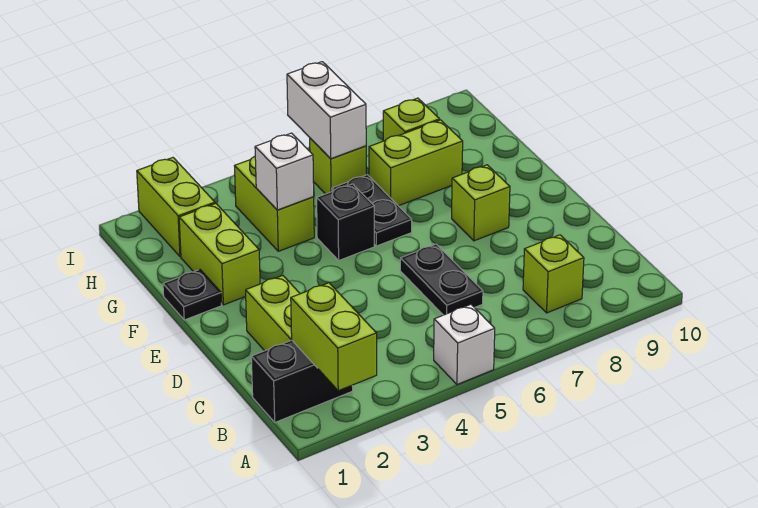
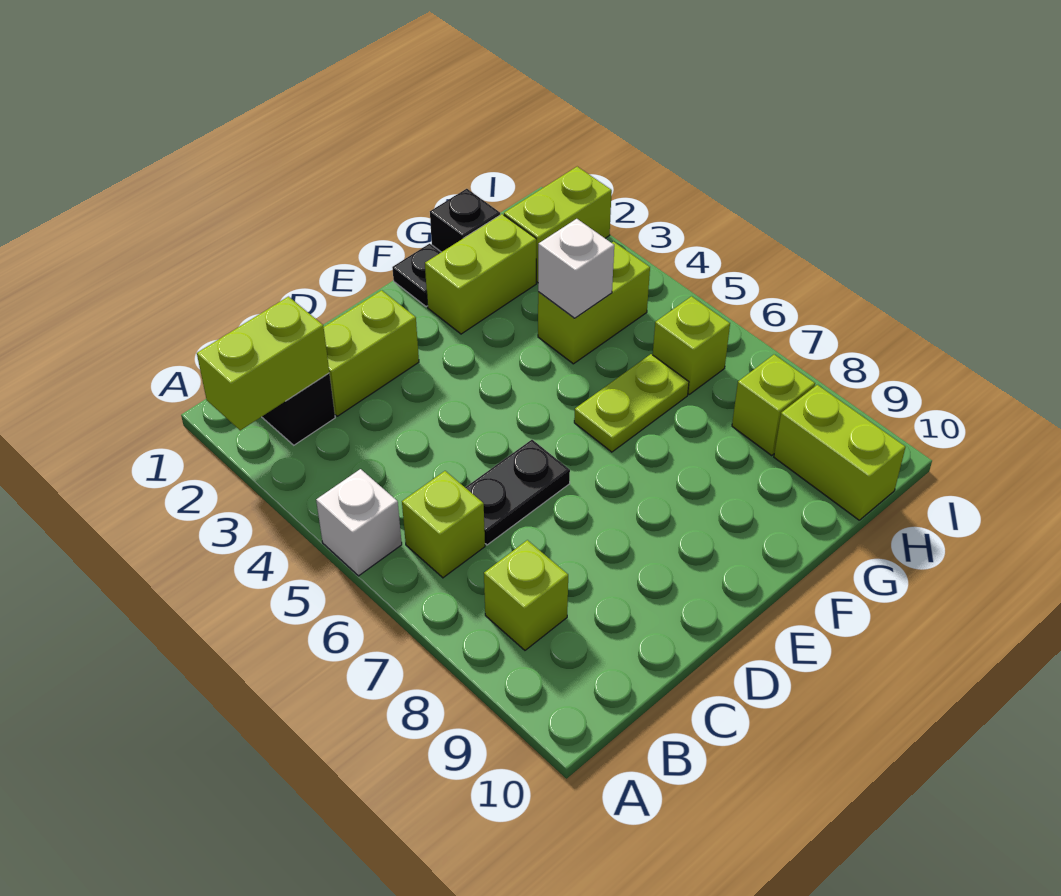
lime 1x1 brick [452,165,510,241] -> lime 1x1 brick moved to [402,471,485,578]
black 1x1 brick [317,184,374,260] -> black 1x1 brick moved to [430,189,500,252]
black 1x2 plate [332,175,412,246] -> lime 1x2 plate [574,354,689,452]
lime 1x2 brick [369,120,463,206] -> lime 1x2 brick moved to [774,385,905,520]
white 1x2 brick [287,62,366,159] -> none

